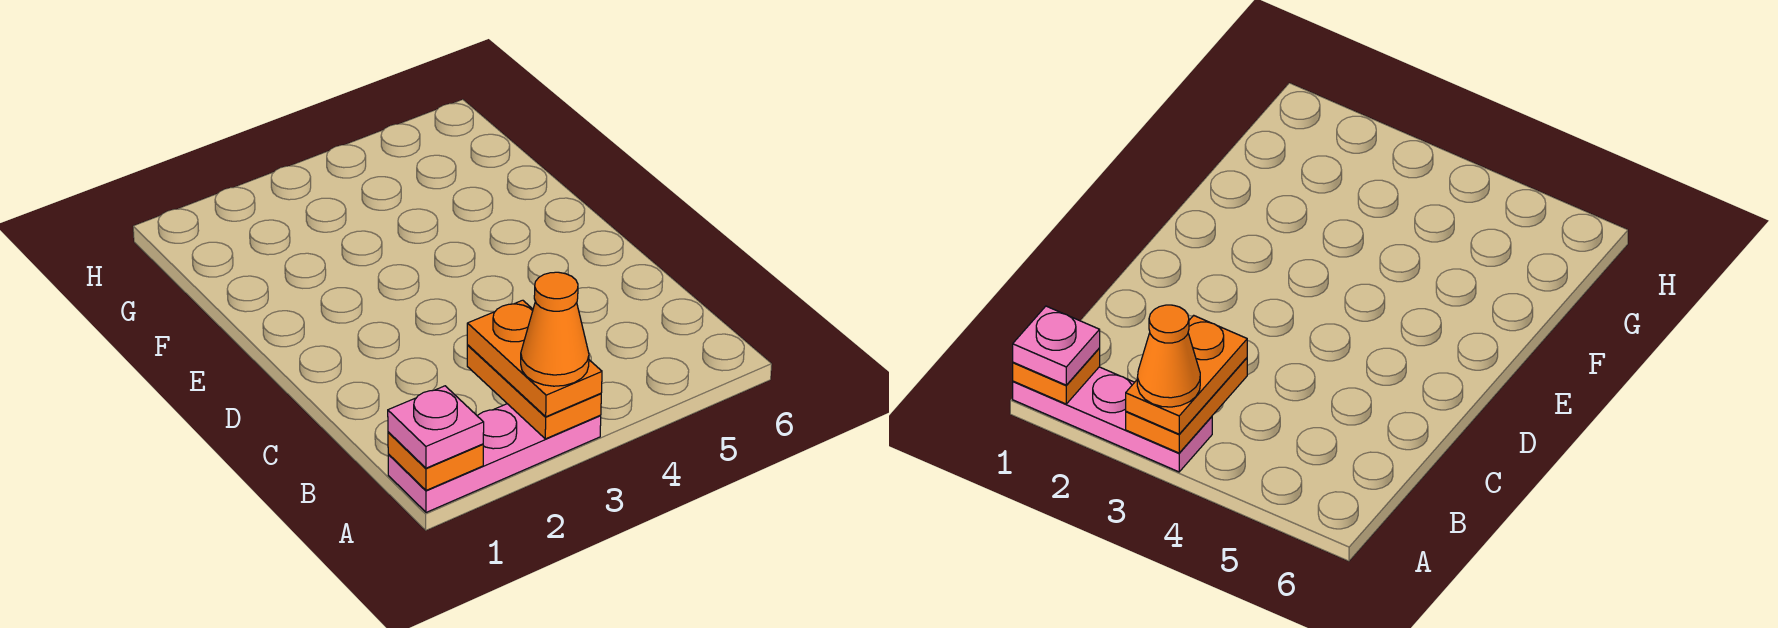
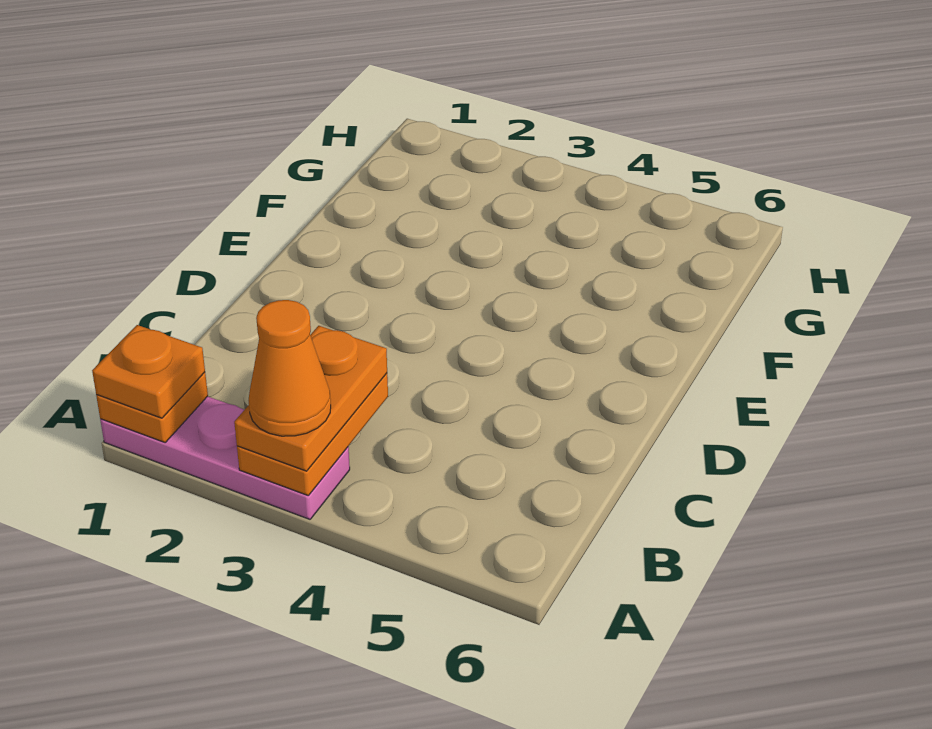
pink 1x1 plate [388,386,484,468] -> orange 1x1 plate [92,325,205,418]

